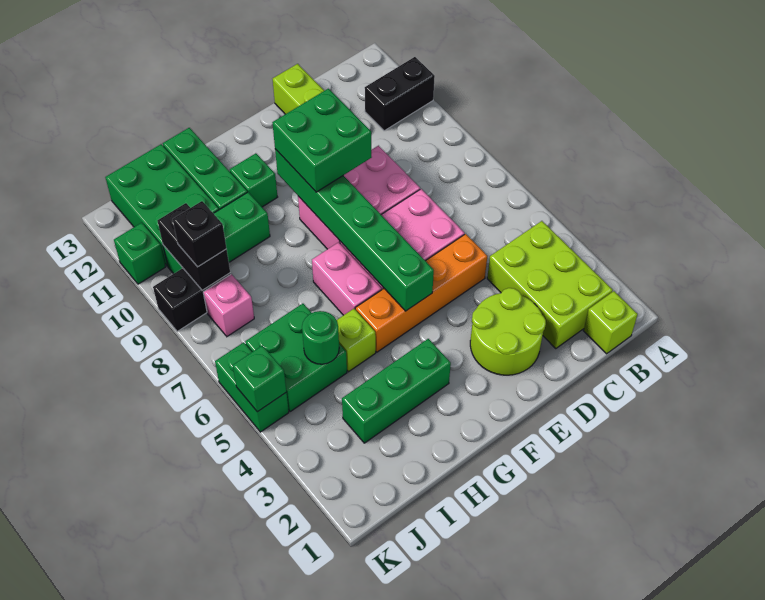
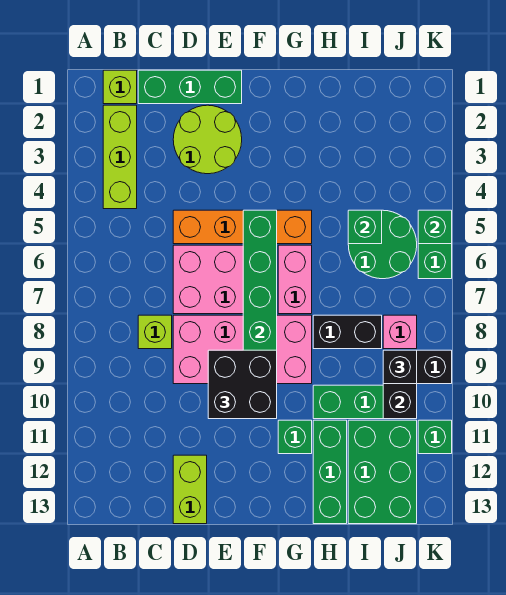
black 1x2 brick [365,57,435,131] -> black 1x2 brick moved to [313,315,382,349]
lime 2x3 brick [487,221,613,349] -> lime 1x3 brick [103,105,137,209]
pink 2x3 brick [298,146,420,249] -> pink 2x4 brick [173,315,312,384]
green 2x2 brick [272,89,372,192] -> black 2x2 brick [208,350,277,419]
green 1x3 brick [342,339,451,443] -> green 1x3 brick moved to [138,70,242,104]
lime 1x1 brick [337,309,376,372] -> lime 1x1 brick moved to [138,315,172,349]
green 2x2 brick [245,304,347,411] -> green 2x2 round brick [348,210,417,279]
green 1x1 round brick [302,311,339,364] -> green 1x1 brick [348,210,382,244]

